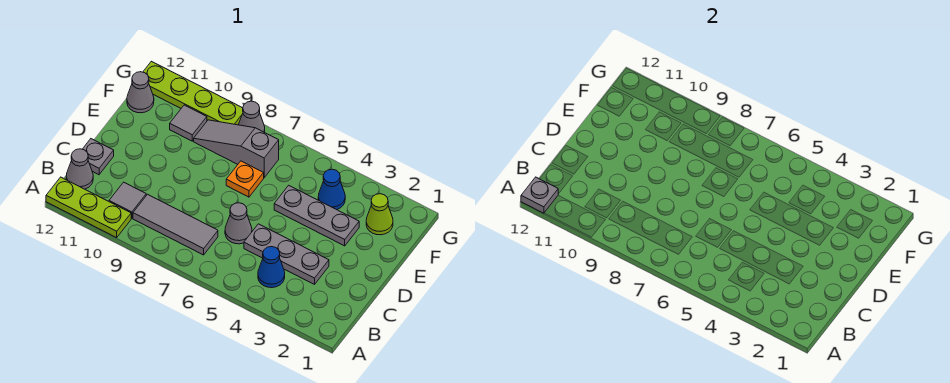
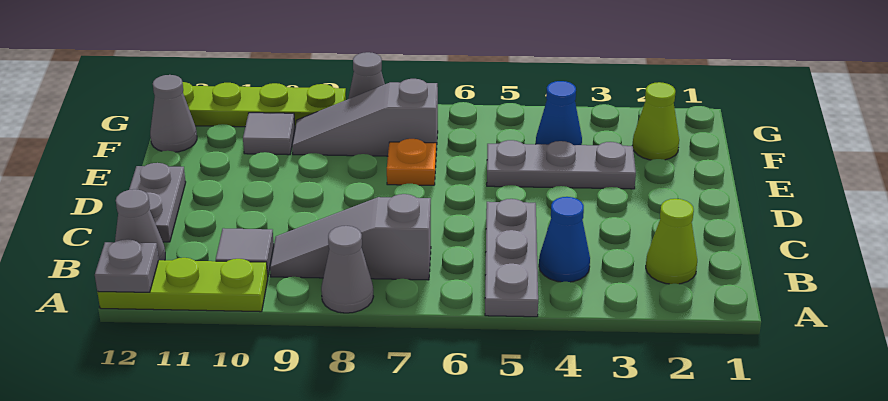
none -> lime 1x1 cone [646,199,697,284]
grey 1x3 tile [133,194,218,255] -> grey 1x3 slope [270,194,431,280]
grey 1x3 plate [244,224,329,284] -> grey 1x3 plate turned to [485,199,538,317]
grey 1x1 cone [225,203,252,244] -> grey 1x1 cone moved to [321,226,374,313]
grey 1x1 plate [83,139,114,175] -> grey 1x2 plate [129,163,186,242]

